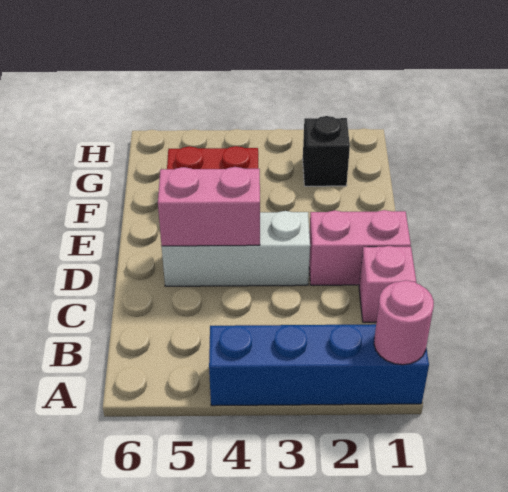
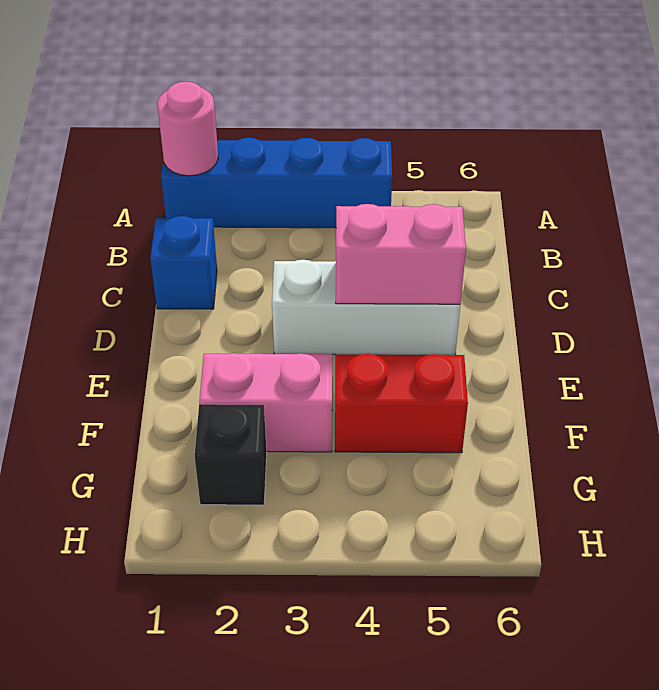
pink 1x1 brick [359,246,416,322] -> blue 1x1 brick [150,216,217,309]
pink 1x2 brick [309,210,411,285] -> pink 1x2 brick moved to [199,353,332,452]

